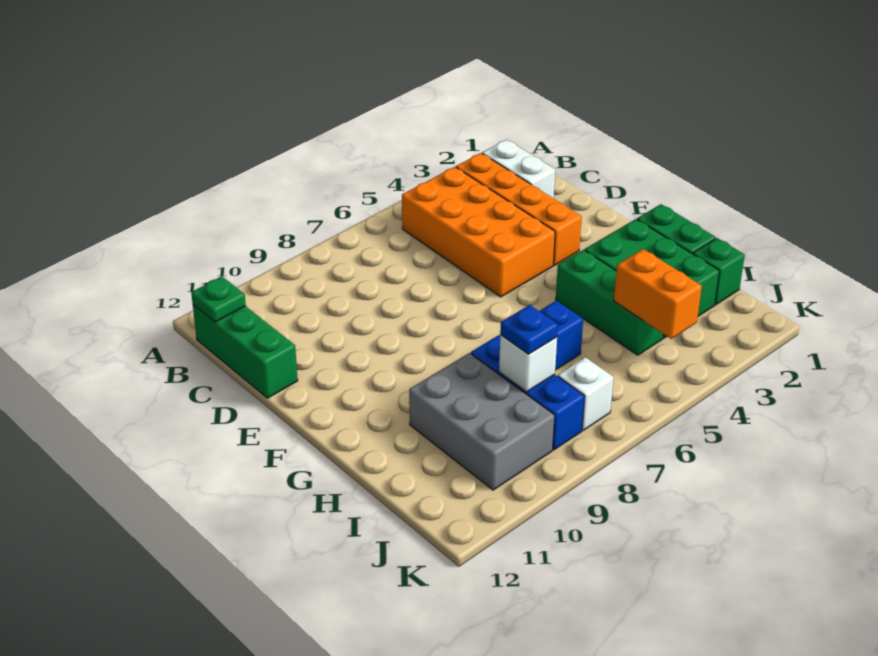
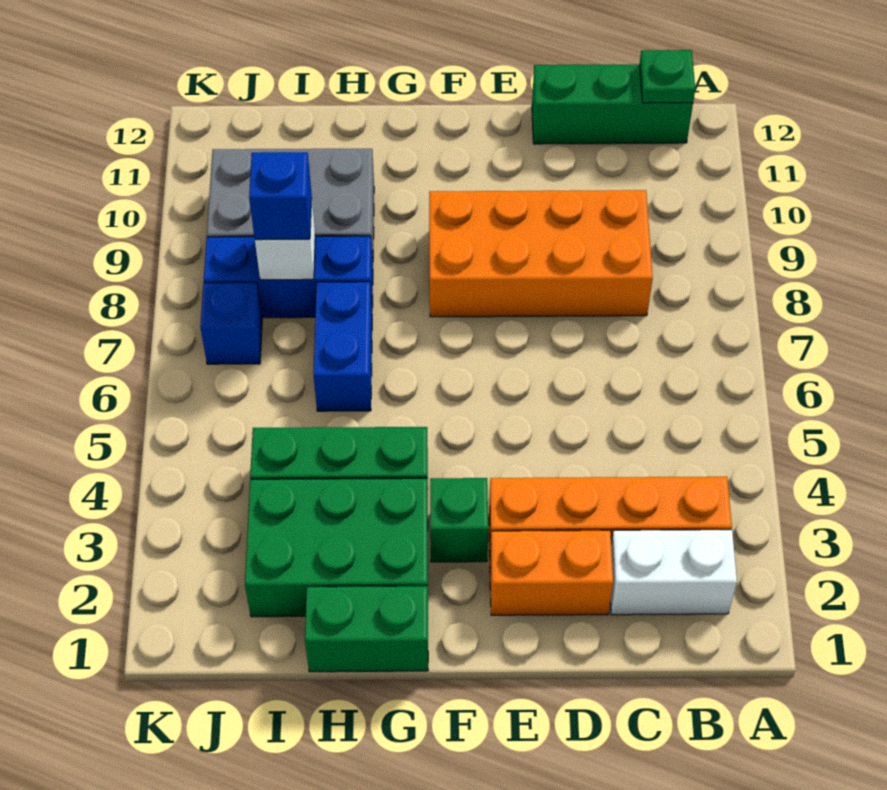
orange 2x4 brick [402,167,555,297] -> orange 2x4 brick moved to [429,190,653,317]
green 1x1 brick [693,238,745,305] -> green 1x1 brick moved to [430,478,488,562]
orange 1x2 brick [614,249,702,339] -> orange 1x2 brick moved to [490,530,613,615]
blue 1x1 plate [500,305,558,354] -> blue 1x1 brick [249,152,312,240]
white 1x1 brick [558,357,614,430] -> blue 1x1 brick [200,282,262,364]

